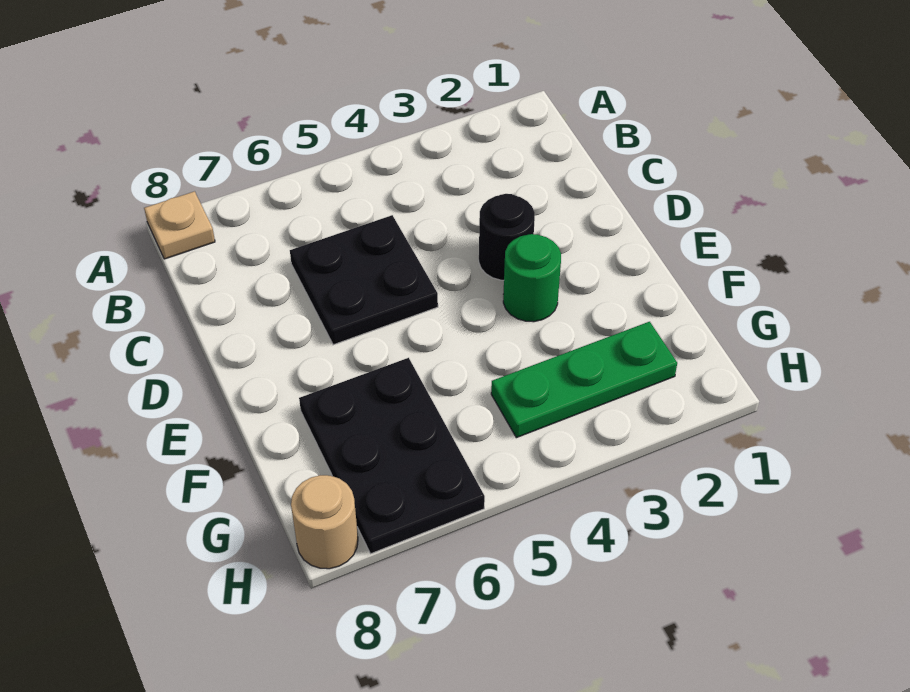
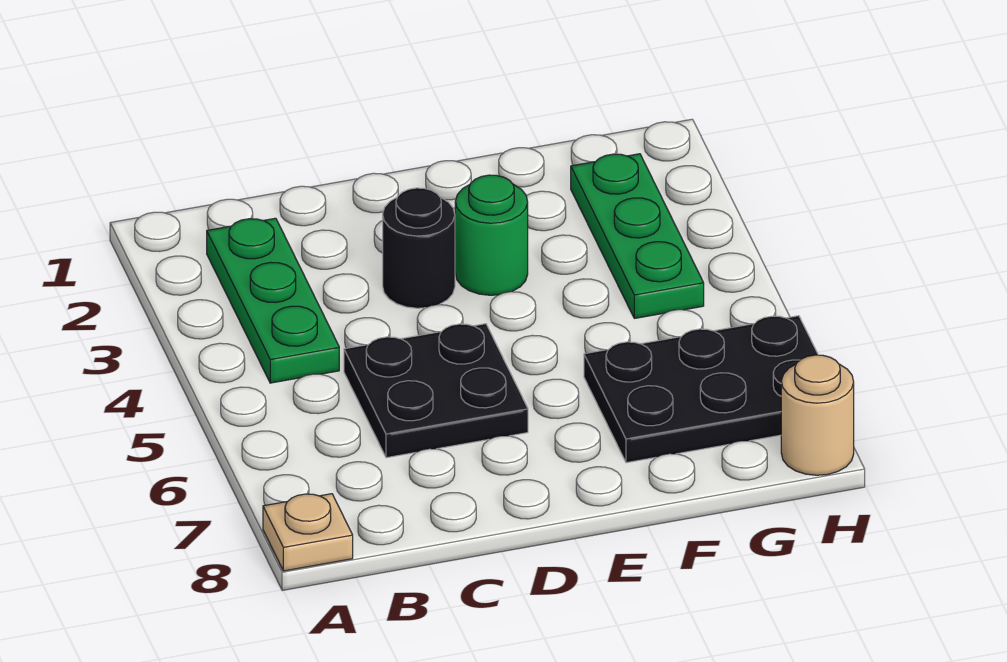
none -> green 1x3 plate [207,218,339,383]

